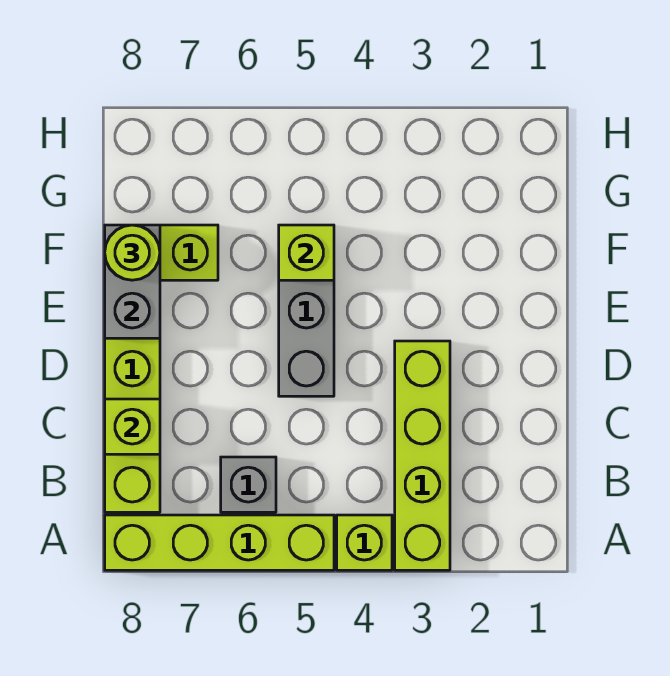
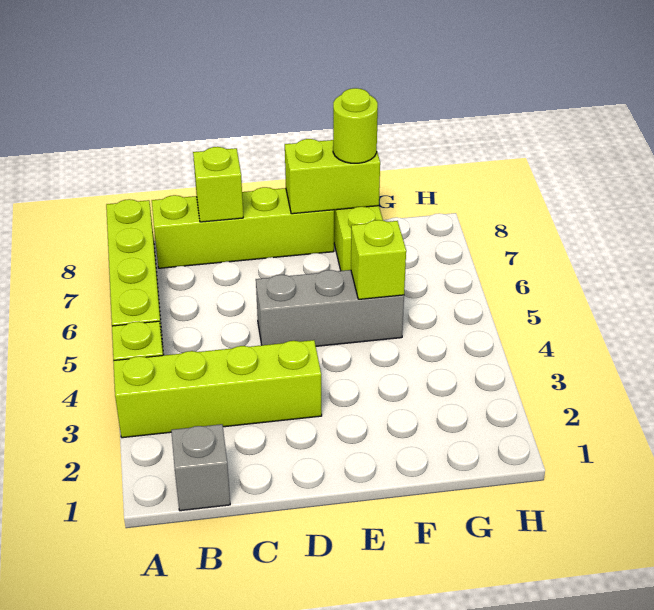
grey 1x1 brick [221,457,276,512] -> grey 1x1 brick moved to [171,424,230,511]
grey 1x2 brick [105,225,160,338] -> lime 1x2 brick [285,139,380,214]

